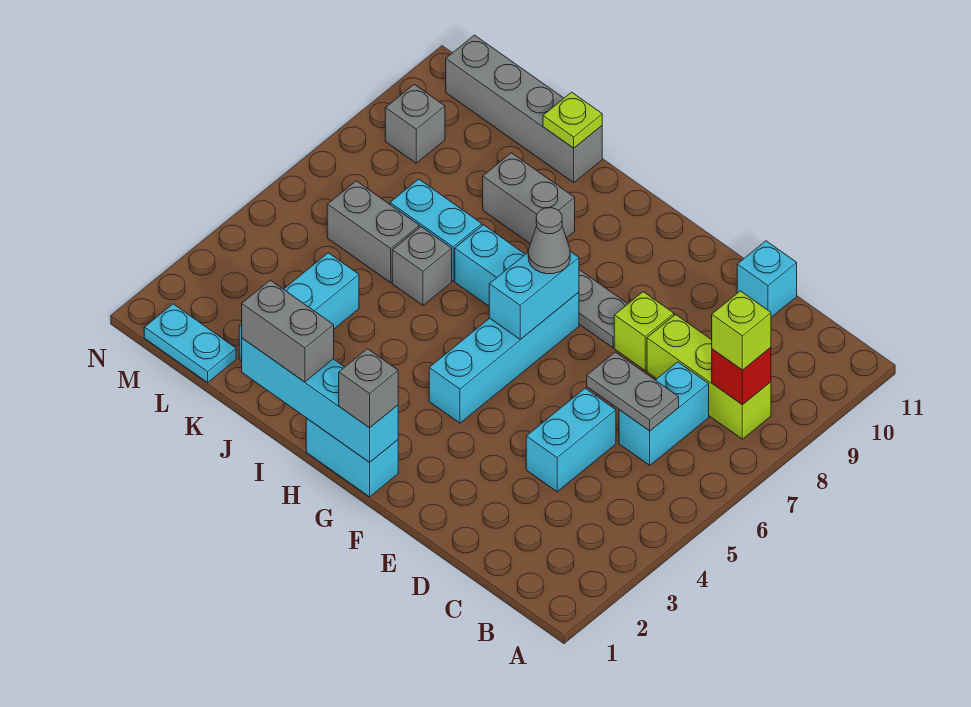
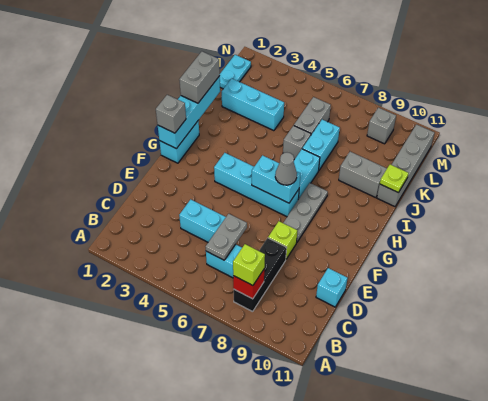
lime 1x3 brick [647,315,771,439] -> black 1x3 brick [234,238,287,312]
grey 1x2 brick [483,153,575,244] -> grey 1x2 brick turned to [339,152,387,198]

